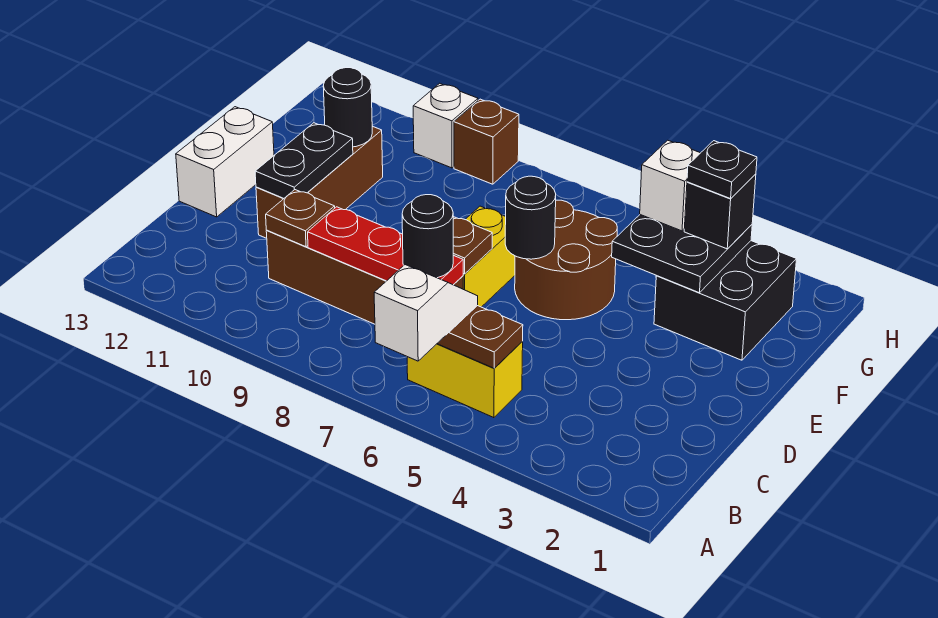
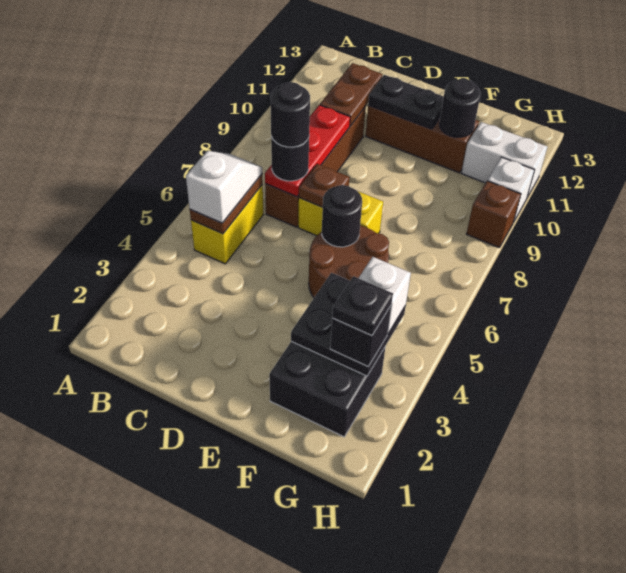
white 1x2 slope [374,265,478,361] -> white 1x2 slope turned to [186,150,262,223]
none -> black 1x1 round brick [271,82,310,147]
brown 1x1 plate [266,190,335,247] -> brown 1x2 plate [320,63,382,126]
white 1x2 brick [176,107,274,217] -> white 1x2 brick moved to [461,122,547,198]

